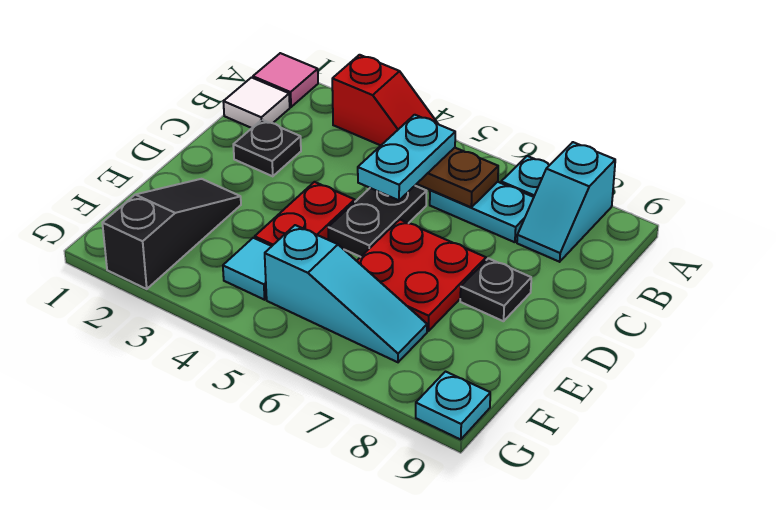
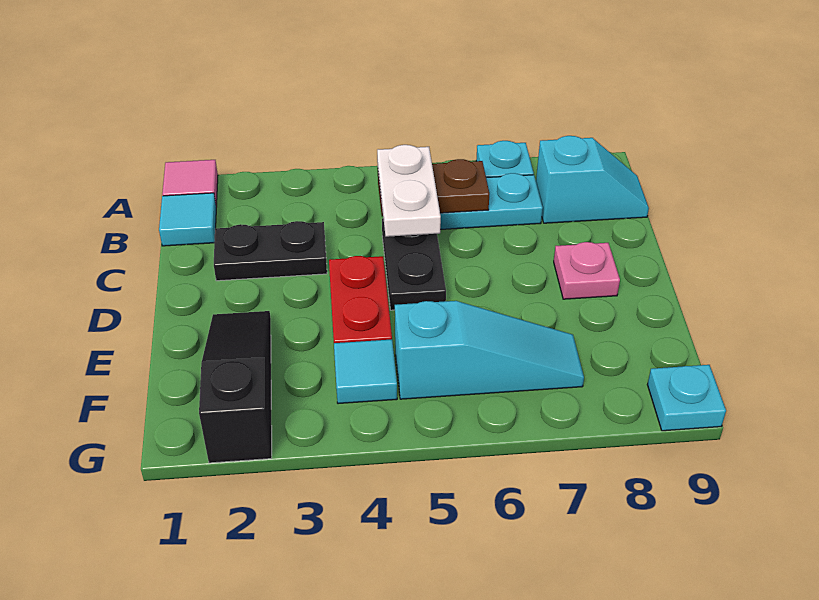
red 1x2 slope [332,55,438,145] -> none
cyan 1x2 slope [517,142,615,262] -> cyan 1x2 slope turned to [536,136,649,223]
white 1x1 tile [223,78,290,128] -> cyan 1x1 tile [159,193,216,246]
cyan 1x2 plate [358,115,455,200] -> white 1x2 plate [377,145,441,237]
black 1x1 plate [233,120,301,176] -> black 1x2 plate [214,221,327,281]
red 2x2 plate [357,220,486,331] -> none
black 1x1 plate [460,258,531,321] -> pink 1x1 plate [554,242,620,299]

